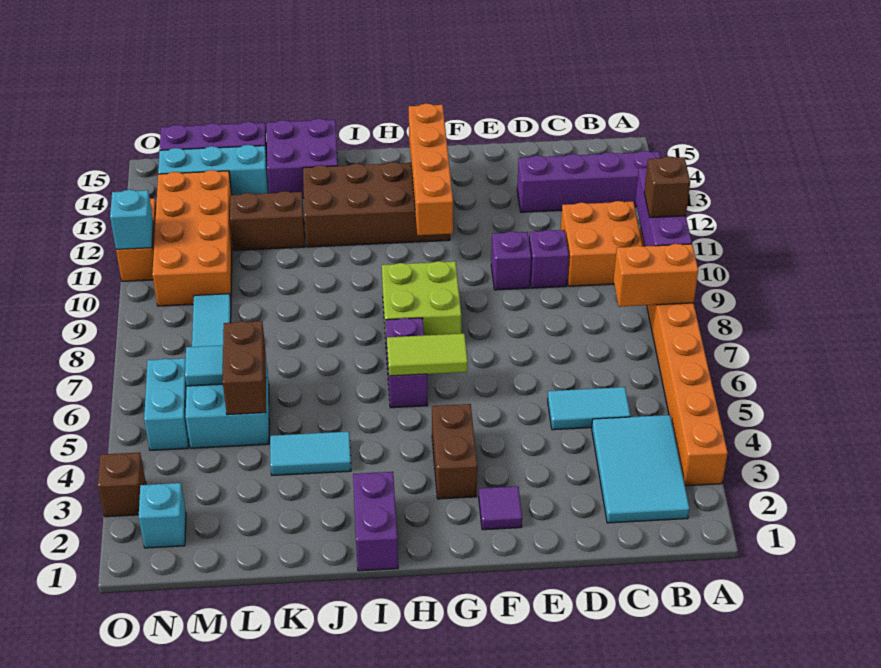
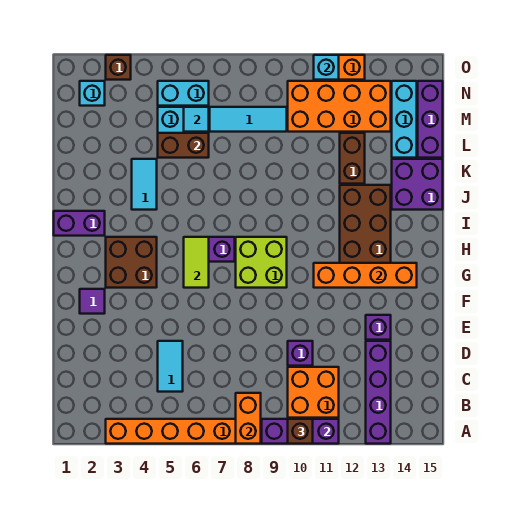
cyan 2x3 tile [592,415,690,523] -> none
purple 1x1 brick [491,231,531,290] -> purple 1x1 brick moved to [366,315,391,340]
brown 1x2 brick [432,404,477,499] -> brown 2x2 brick [106,237,157,288]

